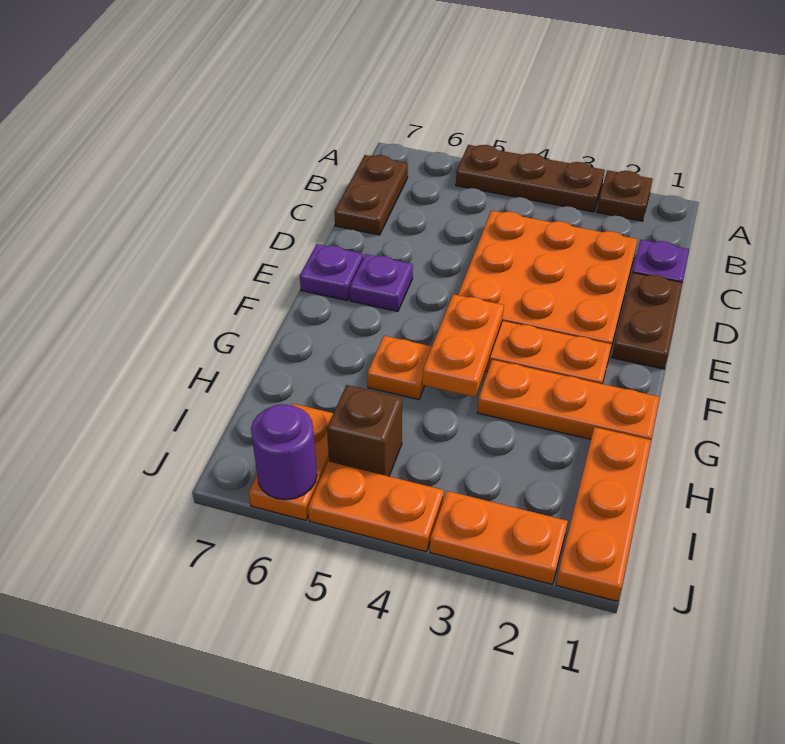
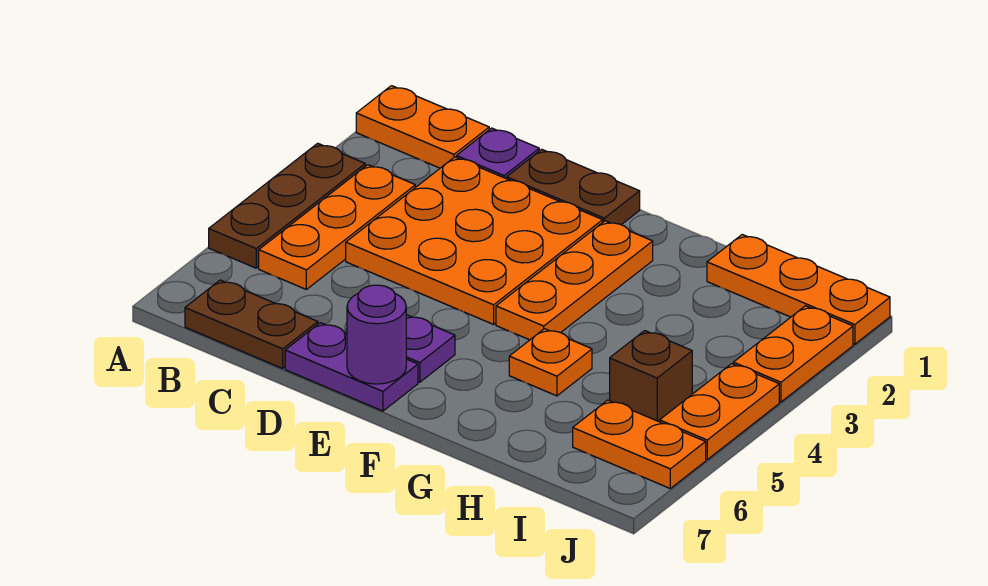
brown 1x1 plate [597,170,653,221] -> none
purple 1x1 plate [300,244,363,301] -> purple 1x2 plate [285,323,418,411]
orange 1x2 plate [422,294,504,397] -> orange 1x2 plate moved to [356,86,489,168]
orange 1x3 plate [477,360,660,440] -> orange 1x3 plate moved to [259,165,415,289]
purple 1x1 round brick [251,404,317,500] -> purple 1x1 round brick moved to [347,285,406,384]

